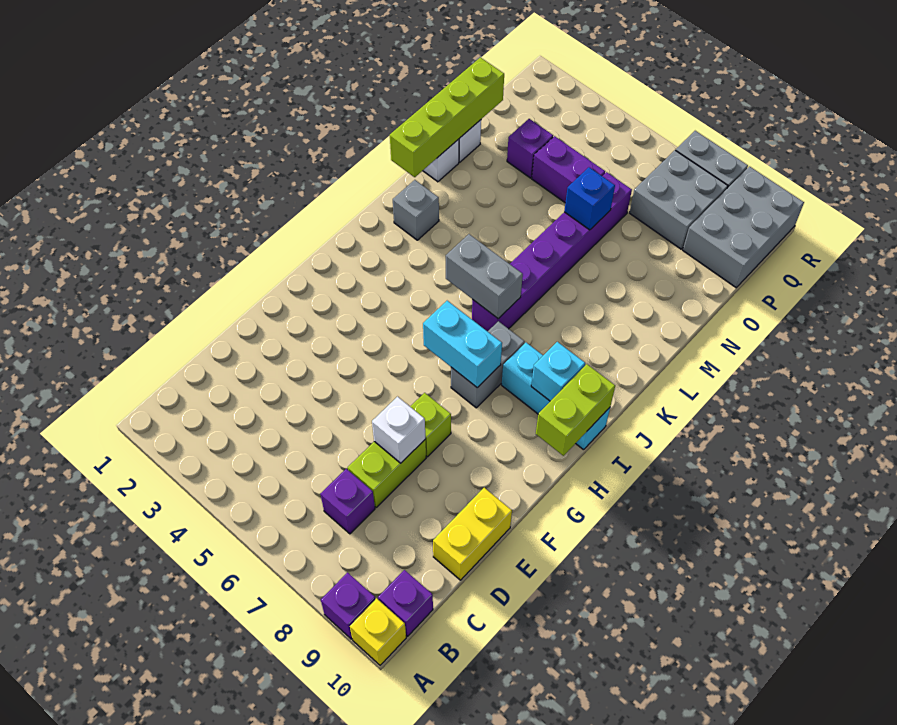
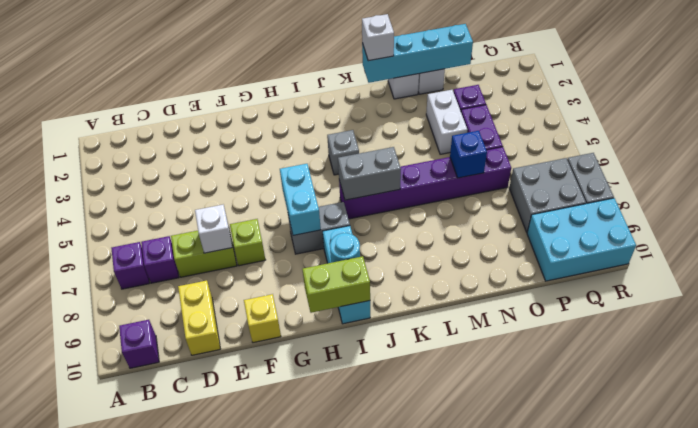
purple 1x1 brick [321,573,375,639] -> purple 1x1 brick moved to [111,242,150,289]
yellow 1x1 brick [350,598,406,665] -> yellow 1x1 brick moved to [244,294,281,343]
yellow 1x2 brick [433,488,512,580] -> yellow 1x2 brick turned to [178,280,220,355]
cyan 1x1 brick [531,342,585,401] -> cyan 1x1 round brick [330,233,360,263]
grey 1x2 brick [446,234,523,319] -> grey 1x2 brick turned to [338,147,401,200]
grey 1x1 brick [393,180,439,240] -> grey 1x1 brick moved to [327,130,359,175]
lime 1x4 brick [390,57,504,177] -> cyan 1x4 brick [362,24,473,83]
none -> white 1x1 brick [362,14,394,61]
none -> white 1x2 brick [426,90,467,154]
grey 2x3 brick [683,166,804,288] -> cyan 2x3 brick [527,198,636,281]

